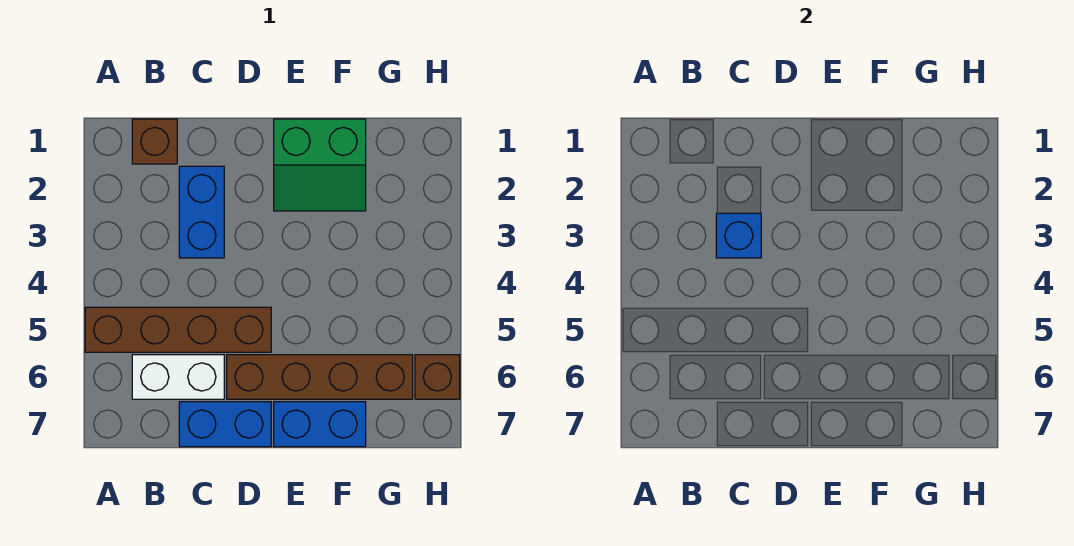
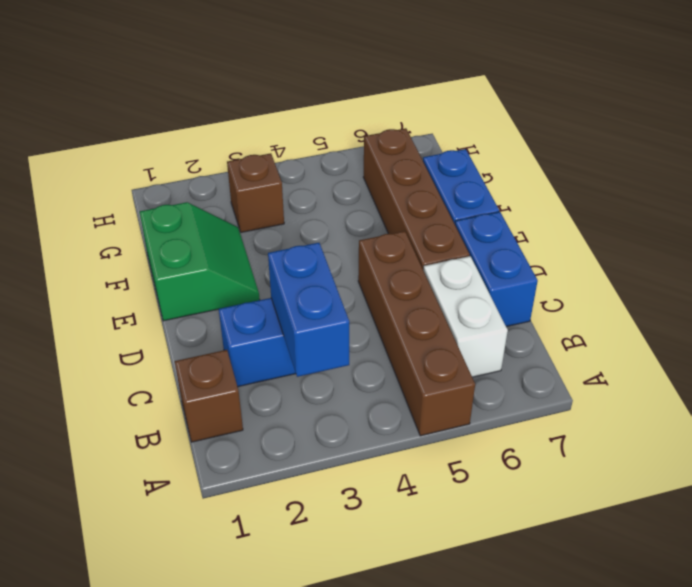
blue 1x1 brick [716,213,761,258] -> blue 1x2 brick [268,243,349,377]
brown 1x1 brick [415,355,460,399] -> brown 1x1 brick moved to [227,153,284,232]

